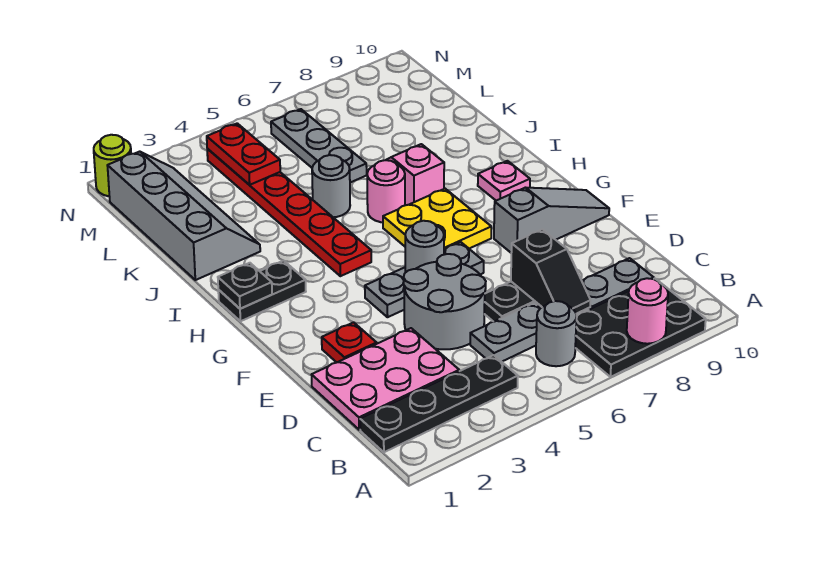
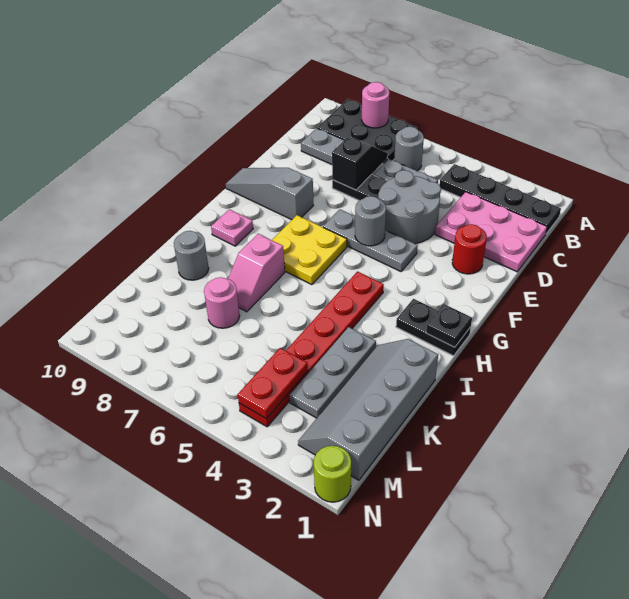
red 1x1 plate [322,322,377,362] -> red 1x1 round brick [452,224,487,274]
pink 1x1 round brick [367,160,405,222] -> pink 1x1 round brick moved to [204,277,240,328]
grey 1x1 round brick [312,155,350,217] -> grey 1x1 round brick moved to [174,231,209,280]
grey 1x3 plate [271,109,367,183] -> grey 1x3 plate moved to [290,327,376,418]

